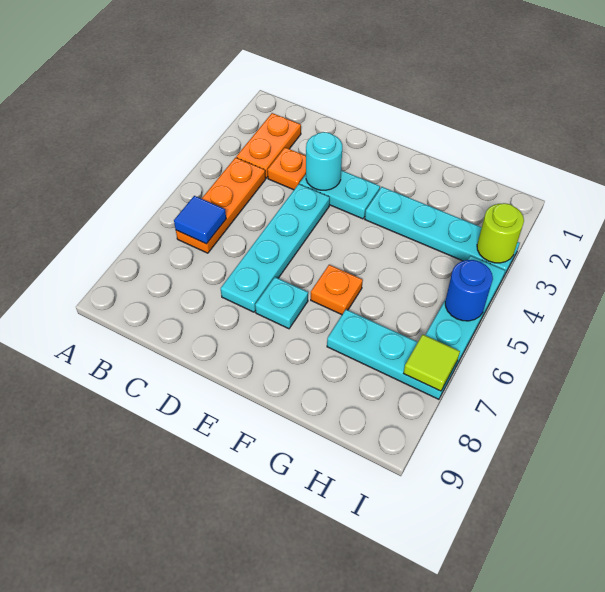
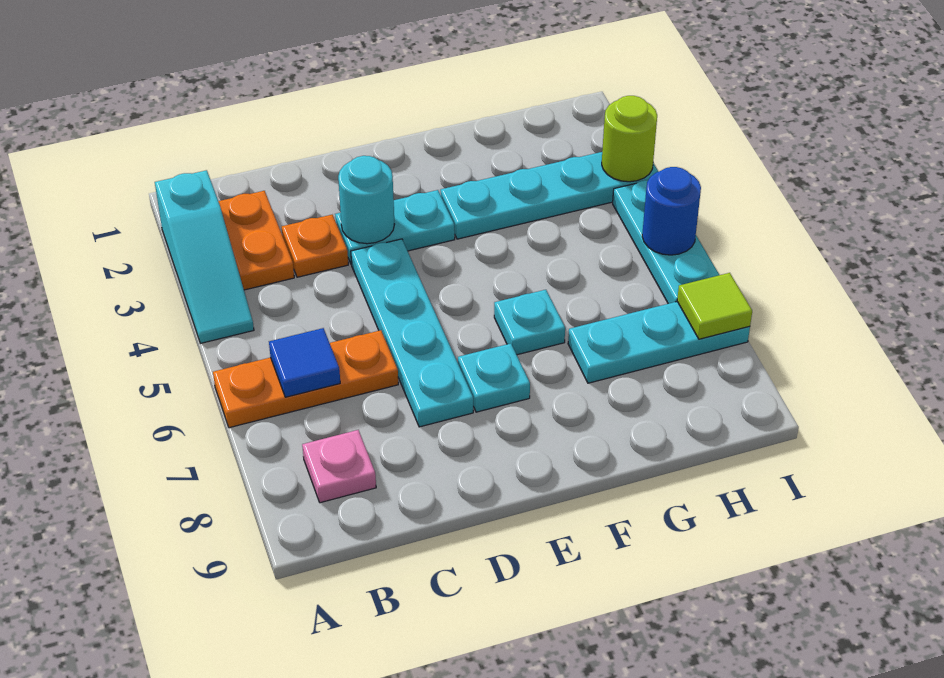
none -> cyan 1x3 slope [155,170,254,343]
orange 1x3 plate [176,158,266,253] -> orange 1x3 plate turned to [213,330,398,428]
none -> pink 1x1 plate [302,430,376,503]
orange 1x1 plate [311,265,363,315] -> cyan 1x1 plate [494,290,565,355]

